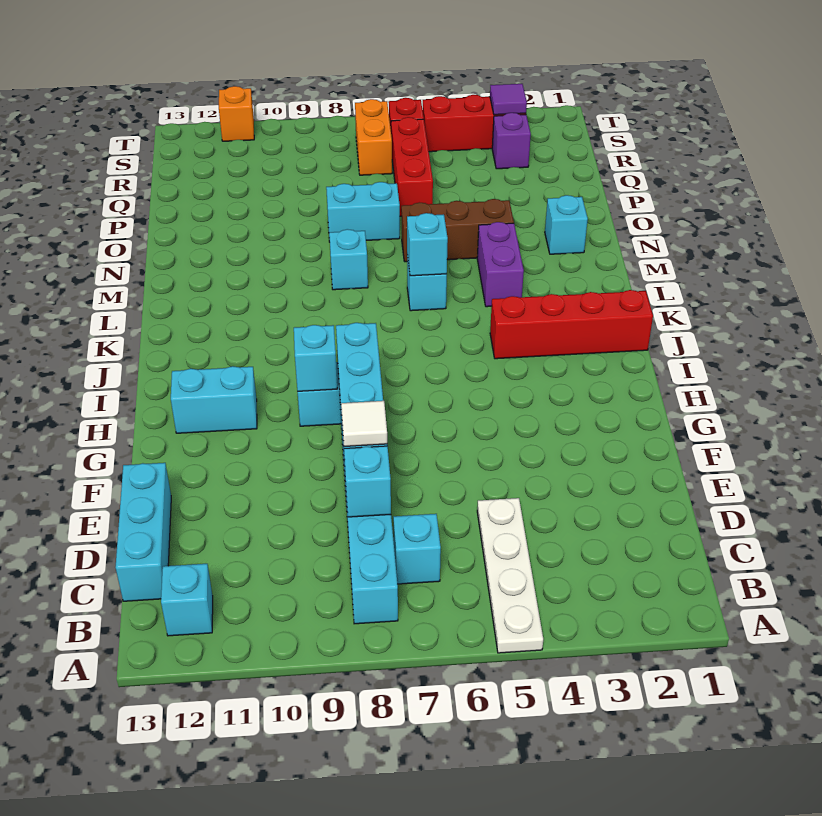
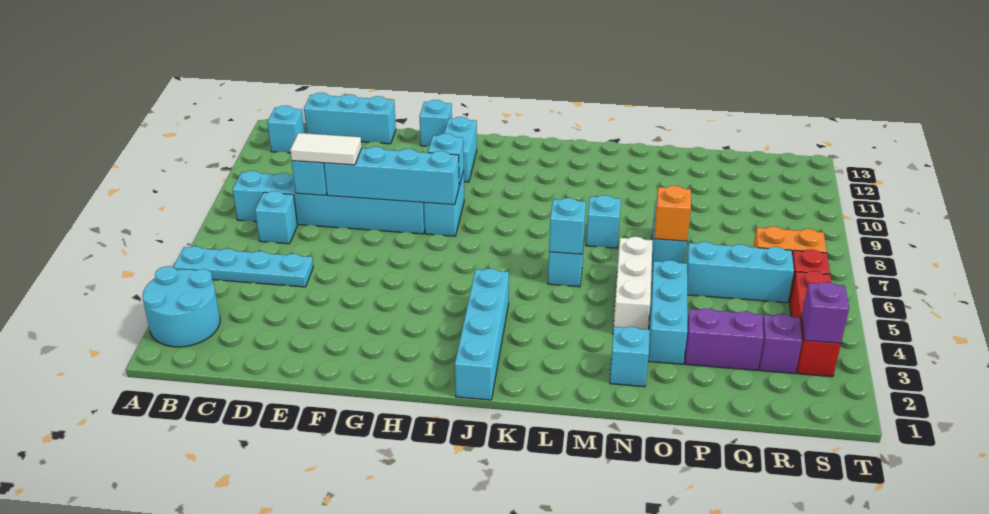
none -> cyan 2x2 round brick [142,266,220,347]
white 1x4 plate [477,498,543,653] -> cyan 1x4 plate [174,246,313,287]
white 1x1 tile [341,401,387,446] -> white 1x2 tile [290,133,362,165]
none -> cyan 1x1 brick [419,100,452,146]
red 1x4 brick [490,290,653,359] -> cyan 1x4 brick [455,269,509,400]
purple 1x2 brick [477,222,524,307] -> purple 1x2 brick moved to [685,308,764,371]
brown 1x3 brick [401,199,514,262] -> white 1x3 brick [613,237,653,330]
none -> cyan 1x3 brick [648,260,687,364]
red 1x3 brick [391,117,433,216] -> cyan 1x3 brick [686,242,794,303]
purple 1x1 tile [490,84,527,115] -> purple 1x1 brick [801,282,849,343]
orange 1x1 brick [219,86,254,141] -> orange 1x1 brick moved to [654,186,691,241]

